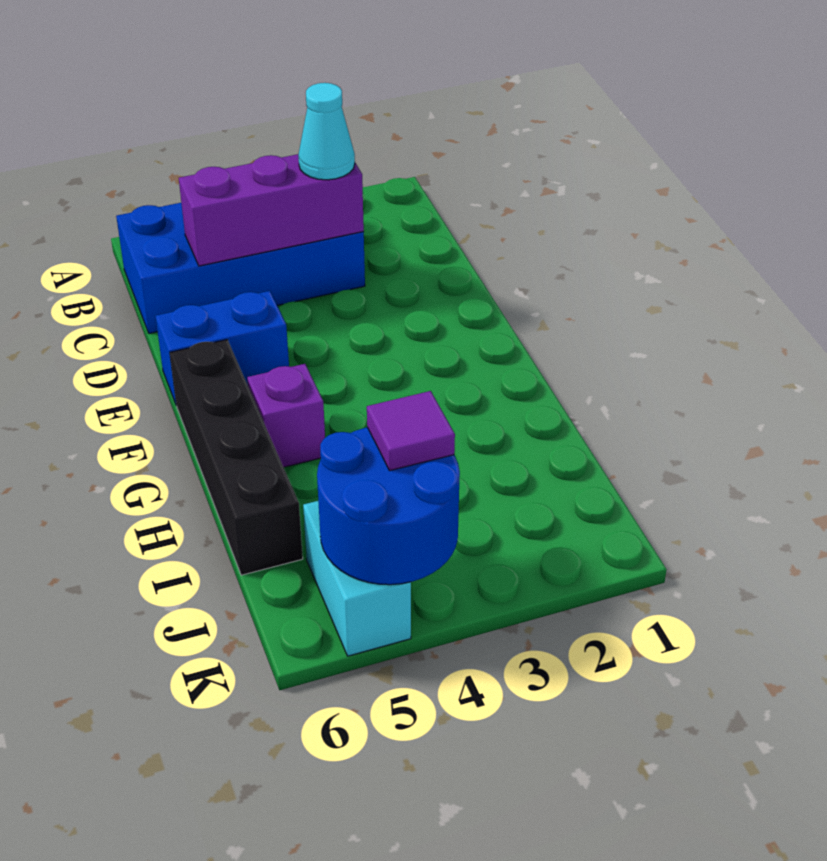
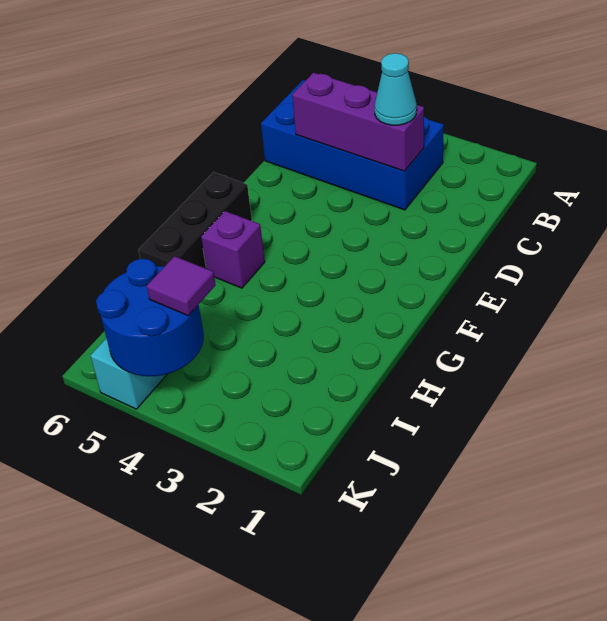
blue 1x2 brick [156,291,289,406] -> none
black 1x4 brick [170,340,303,575] -> black 1x3 brick [139,172,252,268]

